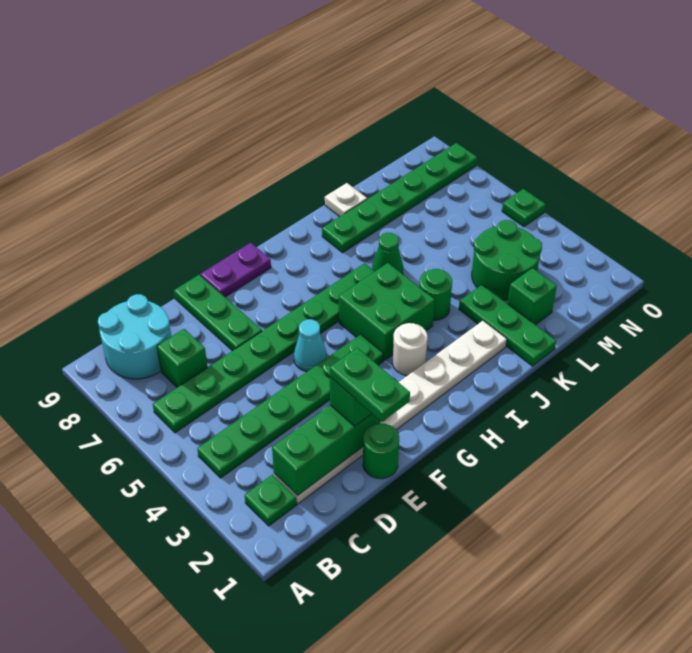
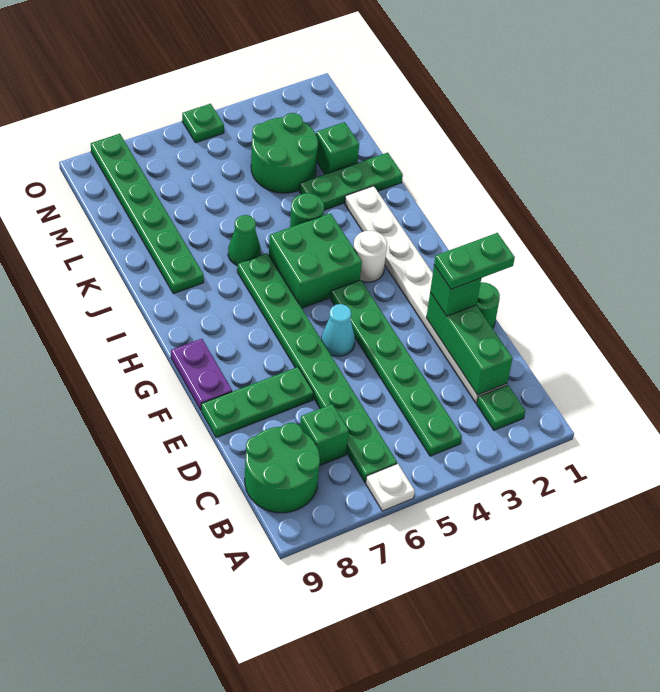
cyan 2x2 round brick [98,294,171,379] -> green 2x2 round brick [245,423,320,513]
white 1x1 plate [325,183,367,217] -> white 1x1 plate moved to [366,464,415,511]

